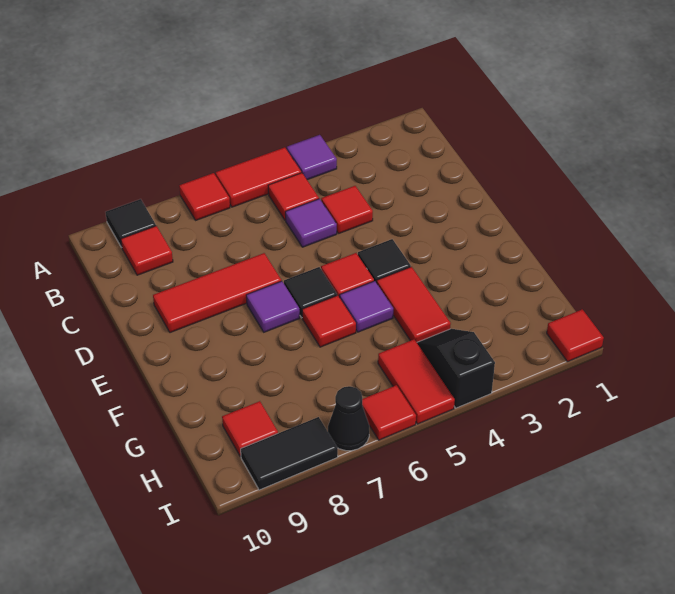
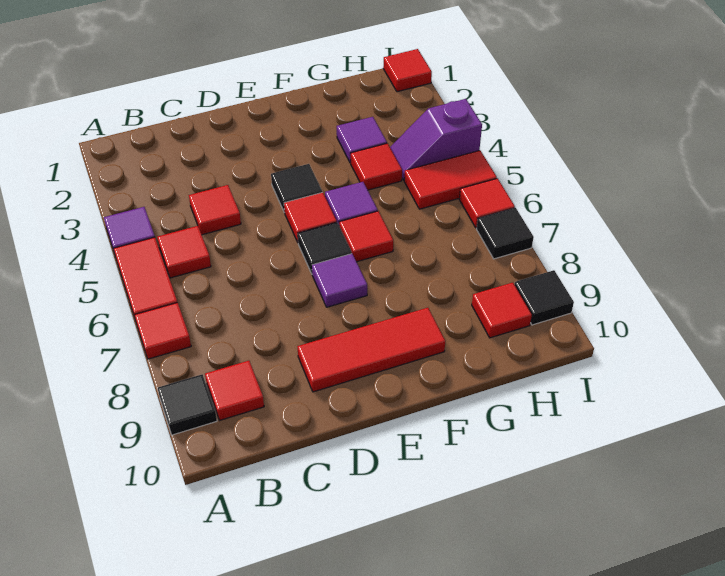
purple 1x1 tile [285,199,337,247] -> purple 1x1 tile moved to [337,117,387,163]
red 1x3 tile [153,253,281,333] -> red 1x3 tile turned to [297,308,445,392]
red 1x2 tile [377,267,451,342] -> red 1x1 tile [351,143,402,190]
black 1x2 slope [417,329,495,408] -> purple 1x2 slope [390,99,482,180]
black 1x1 cone [328,386,369,451] -> black 1x1 tile [477,208,534,259]
black 1x2 tile [241,417,338,490] -> black 1x1 tile [515,270,574,325]

